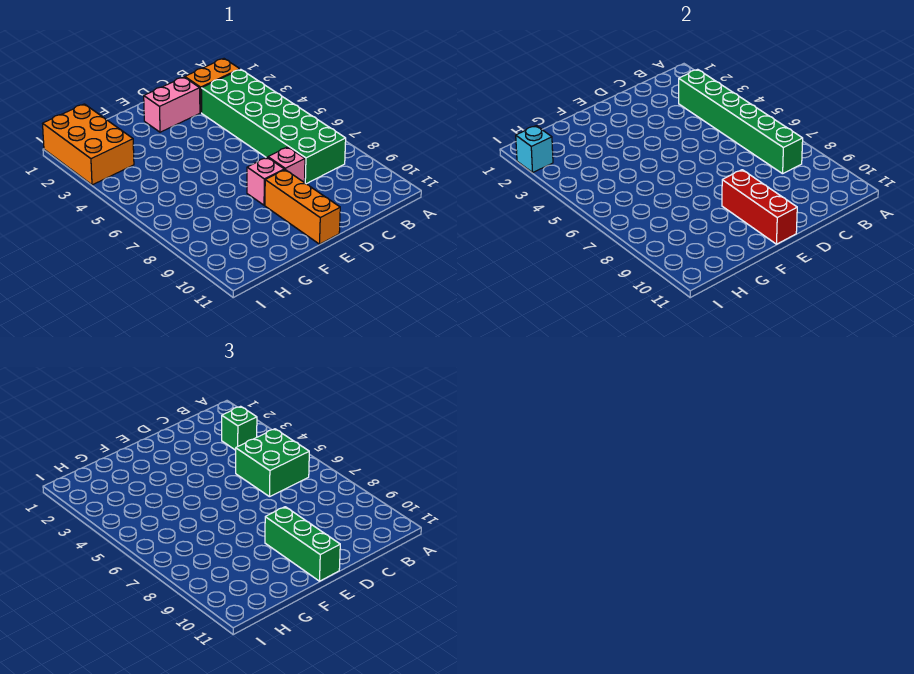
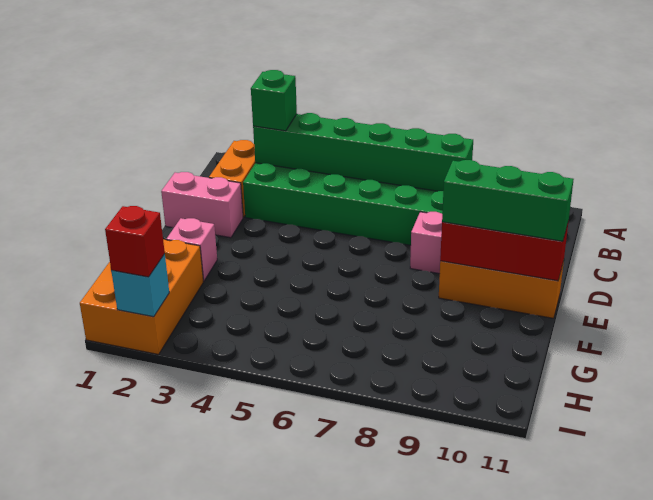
green 2x2 brick [236,429,309,497] -> none
pink 1x2 brick [144,77,200,132] -> pink 1x2 brick turned to [161,172,243,238]
pink 1x1 brick [247,157,284,205] -> pink 1x1 brick moved to [166,218,217,281]
orange 2x3 brick [43,104,134,185] -> orange 2x3 brick turned to [80,239,203,354]
none -> red 1x1 brick [105,206,165,277]

